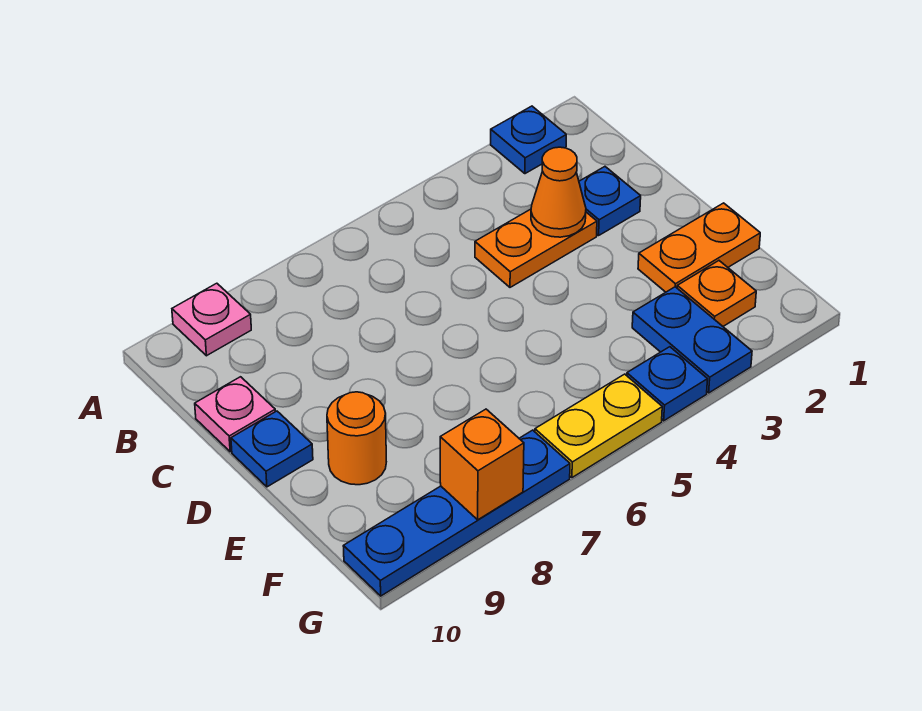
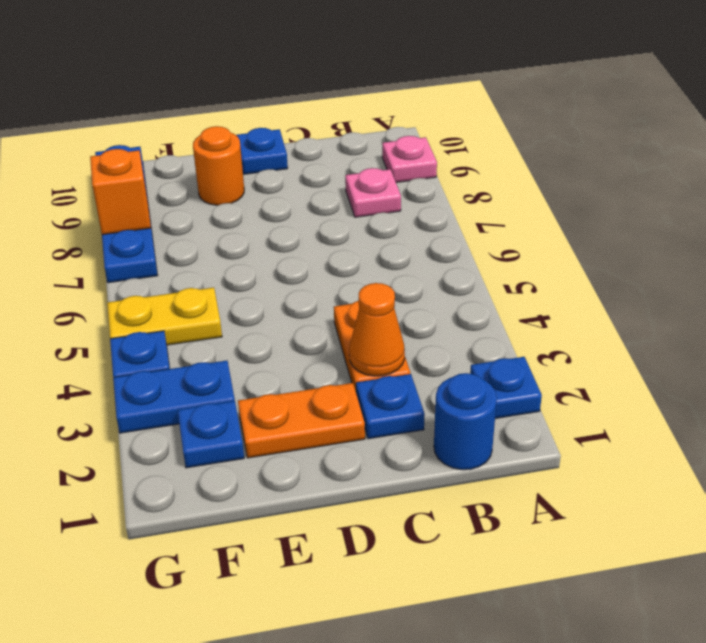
none -> blue 1x1 round brick [434,373,497,470]
pink 1x1 plate [195,377,275,452] -> pink 1x1 plate moved to [345,168,401,217]
orange 1x2 plate [638,203,760,292] -> orange 1x2 plate turned to [238,383,365,458]
orange 1x1 plate [677,261,756,326] -> blue 1x1 plate [178,401,244,468]
yellow 1x2 plate [535,374,662,478] -> yellow 1x2 plate turned to [107,288,222,345]

